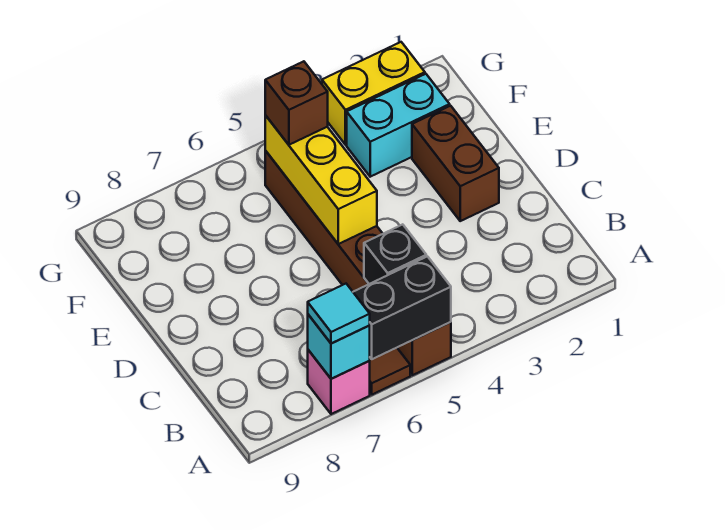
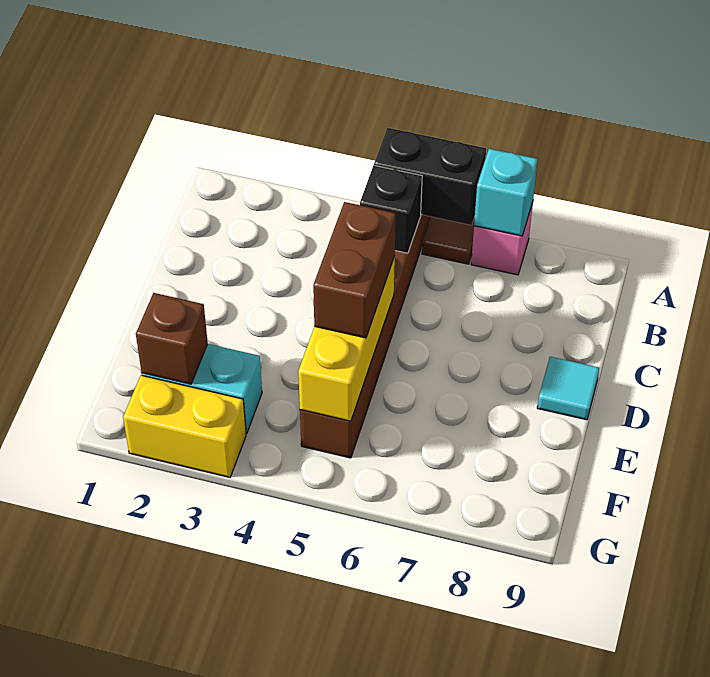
cyan 1x1 tile [308,284,370,344] -> cyan 1x1 tile moved to [537,357,599,420]
brown 1x2 brick [412,106,499,221] -> brown 1x2 brick moved to [313,202,396,338]
brown 1x1 brick [265,61,328,145] -> brown 1x1 brick moved to [136,293,208,384]

